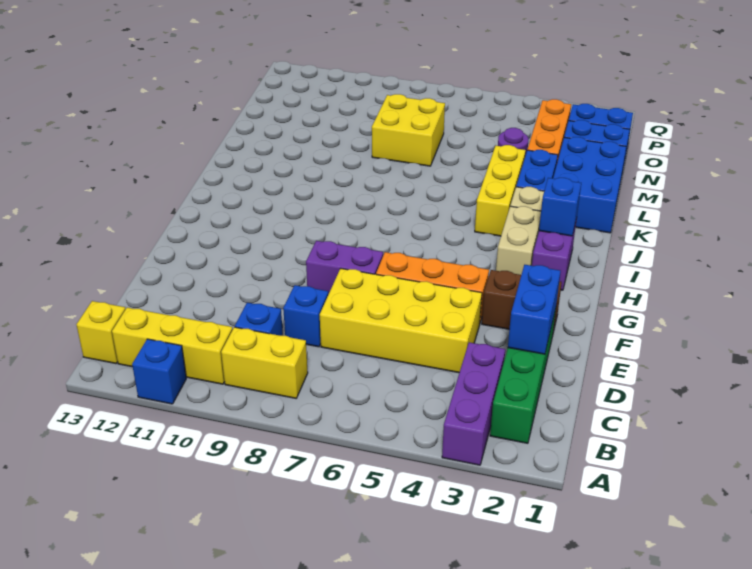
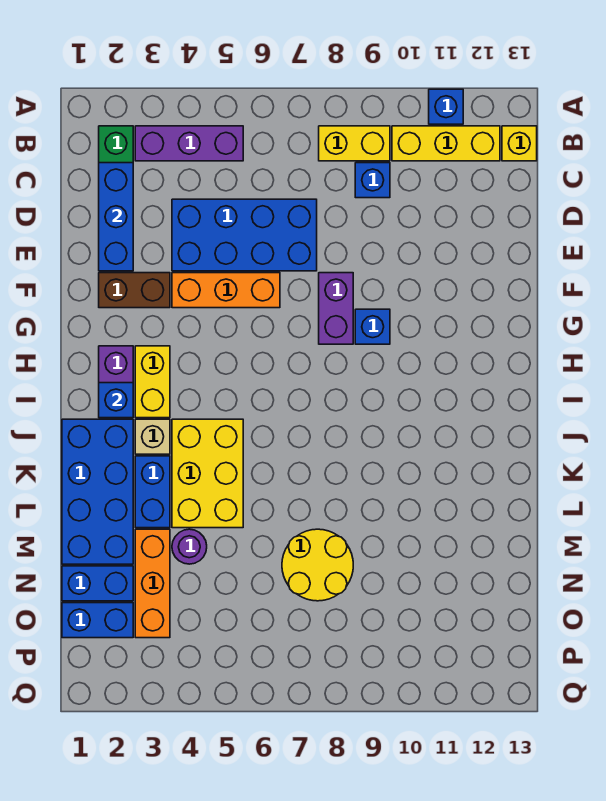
purple 1x3 brick [442,342,505,465] -> purple 1x3 brick turned to [135,126,243,161]
blue 1x2 brick [508,265,561,354] -> blue 1x3 brick [99,163,133,271]
yellow 2x4 brick [320,268,482,373] -> blue 2x4 brick [172,199,317,271]
blue 1x1 brick [283,285,328,347] -> blue 1x1 brick moved to [355,309,390,344]
purple 1x2 brick [306,241,383,294] -> purple 1x2 brick turned to [319,273,353,344]
tan 1x2 brick [496,206,541,275] -> yellow 1x2 brick [135,346,170,418]
yellow 1x3 brick [475,145,526,236] -> yellow 2x3 brick [172,419,243,528]
blue 2x3 brick [553,137,626,233] -> blue 2x4 brick [62,419,133,564]
yellow 2x2 brick [372,94,445,166] -> yellow 2x2 round brick [282,529,353,601]

